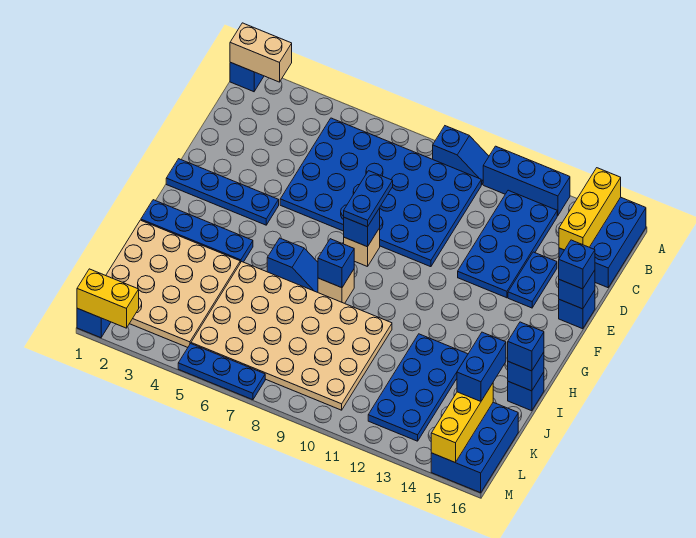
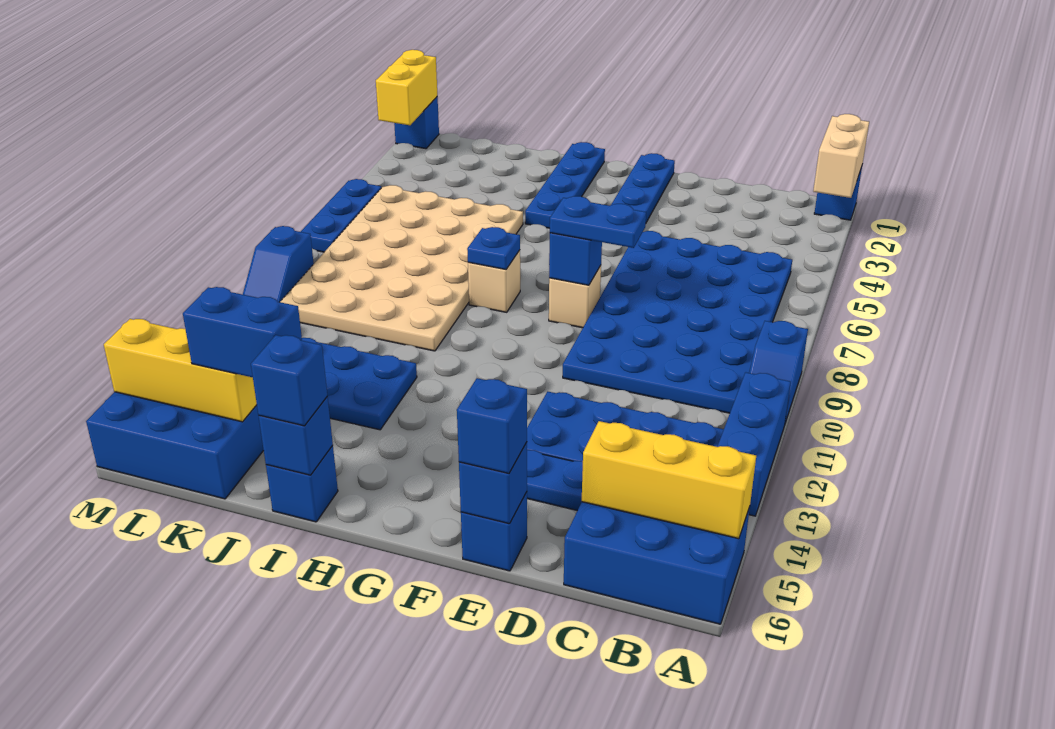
blue 1x2 slope [267,238,318,292] -> blue 1x2 slope moved to [243,226,314,302]
blue 1x1 brick [318,239,354,288] -> blue 1x1 plate [467,227,520,269]
tan 4x4 plate [106,220,240,347] -> none

